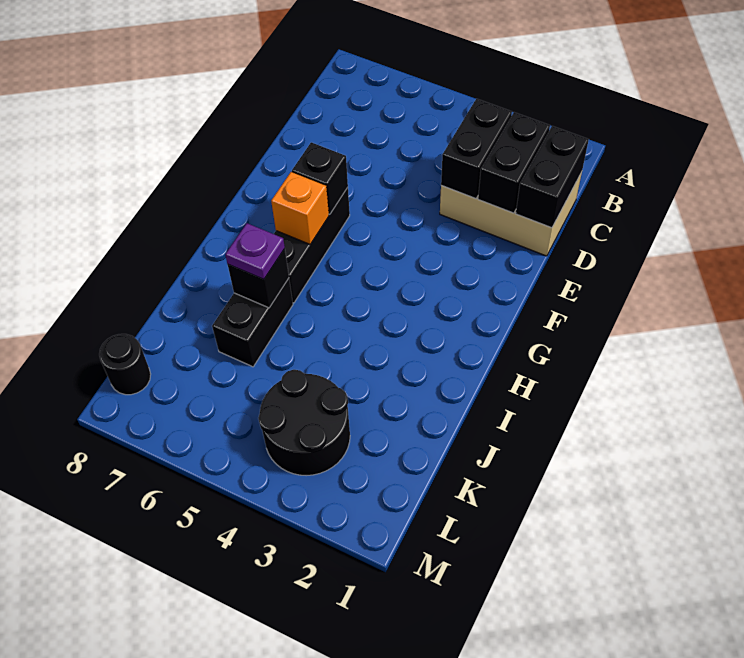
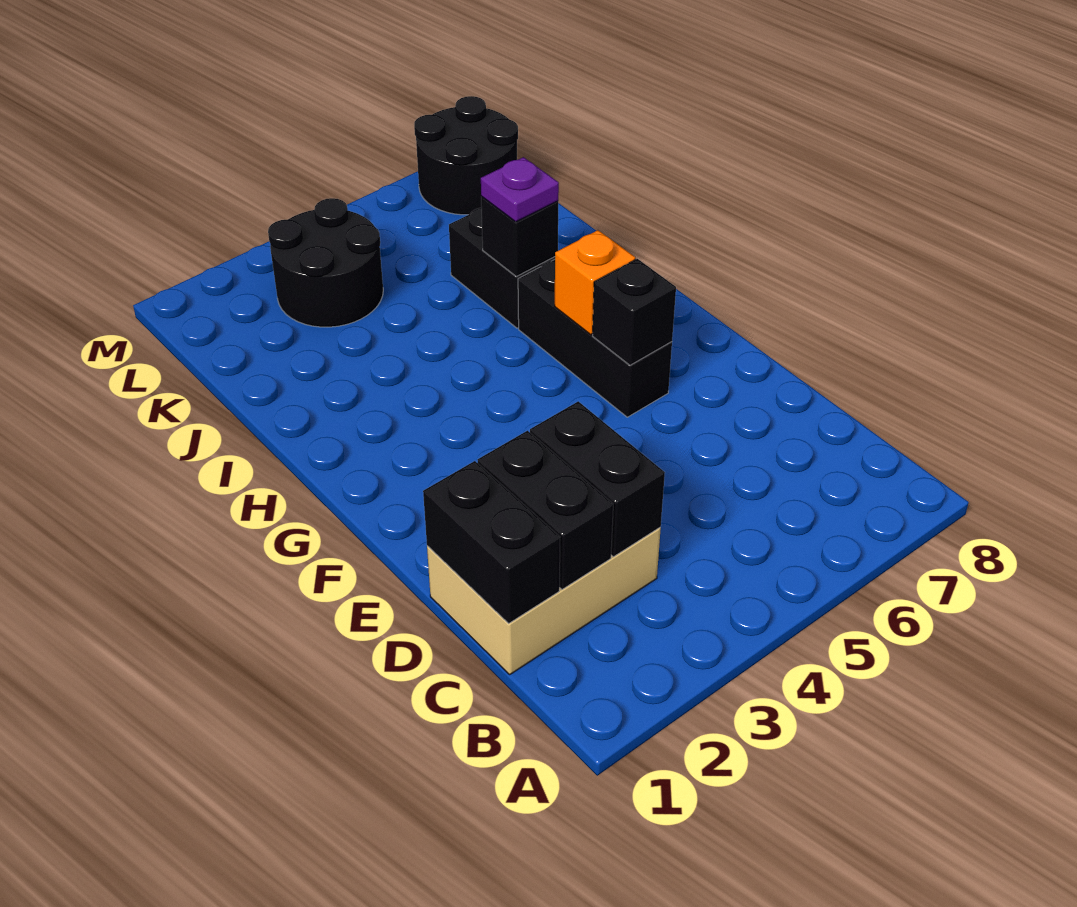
black 1x1 round brick [99,334,151,395] -> black 2x2 round brick [414,96,518,215]

